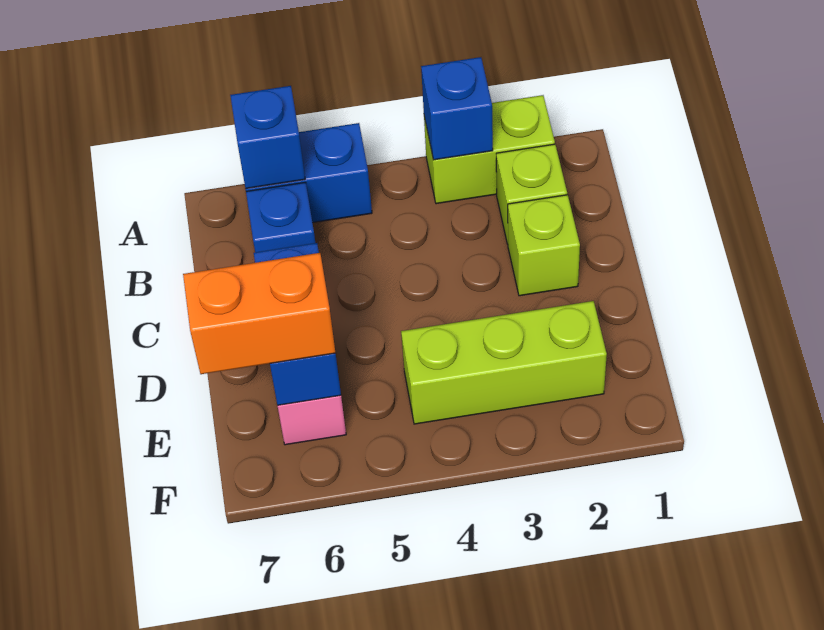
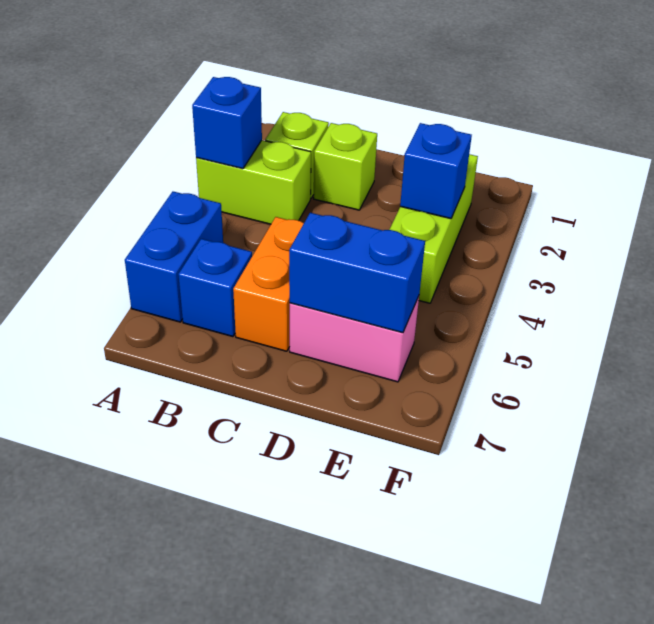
lime 1x2 brick [424,95,555,204] -> lime 1x2 brick turned to [196,140,311,224]
blue 1x1 brick [230,86,305,189] -> blue 1x1 brick moved to [400,123,472,219]
orange 1x2 brick [183,253,335,374] -> orange 1x2 brick moved to [233,217,304,351]

